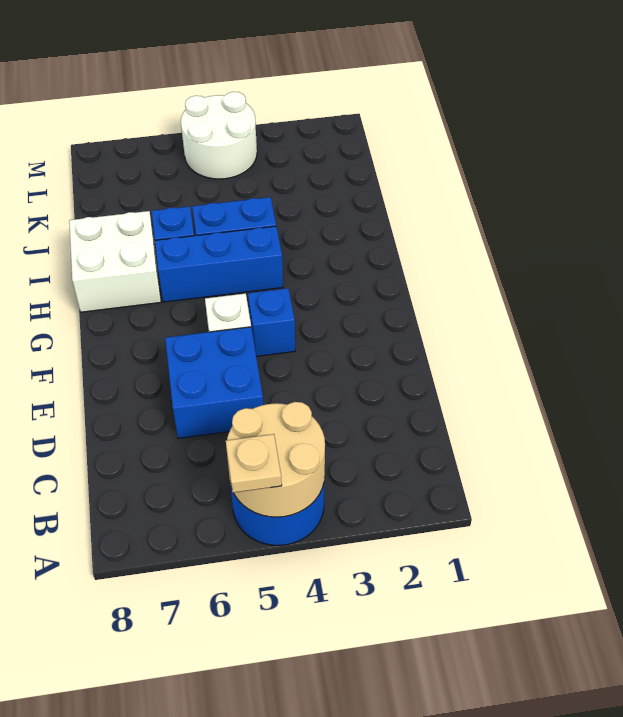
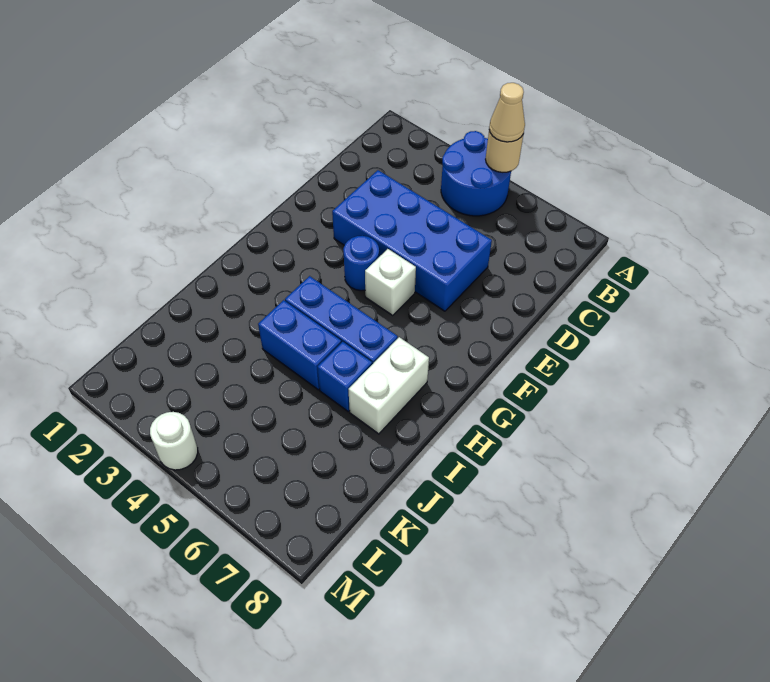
tan 2x2 round brick [227,402,325,517] -> tan 1x1 round brick [486,130,523,172]
tan 1x1 plate [226,434,282,493] -> tan 1x1 cone [489,83,525,142]
blue 2x2 brick [165,327,263,438] -> blue 2x4 brick [332,170,492,311]
blue 1x1 brick [248,288,295,356] -> blue 1x1 round brick [343,236,379,291]
white 2x2 brick [69,211,161,312] -> white 1x2 brick [348,337,429,434]
white 2x2 round brick [181,92,257,179] -> white 1x1 round brick [150,412,198,470]

